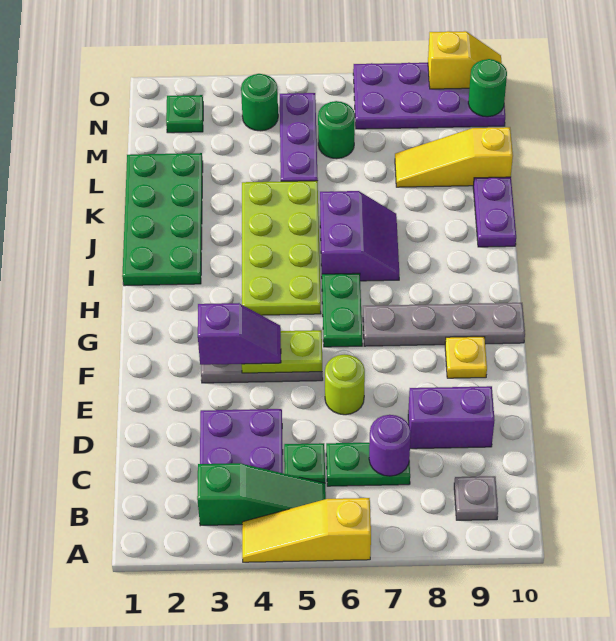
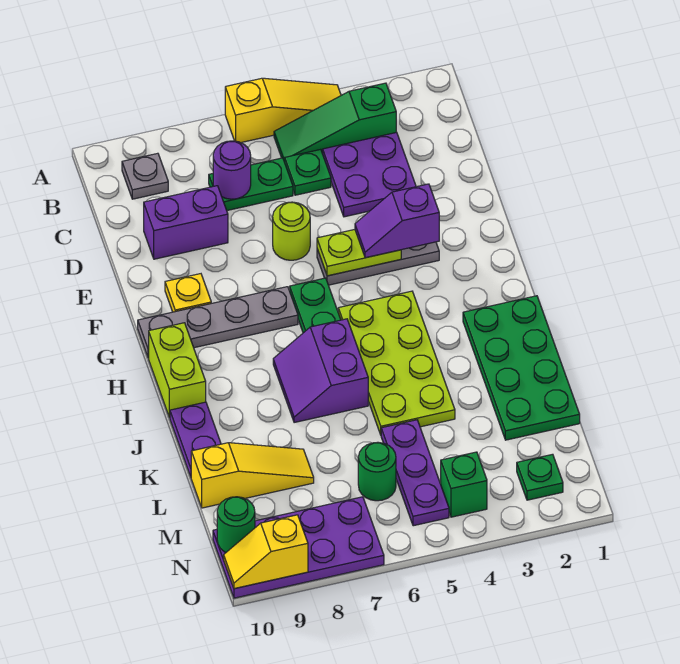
none -> lime 1x2 brick [149,323,206,418]
green 1x1 round brick [241,74,278,131] -> green 1x1 brick [441,452,487,517]

